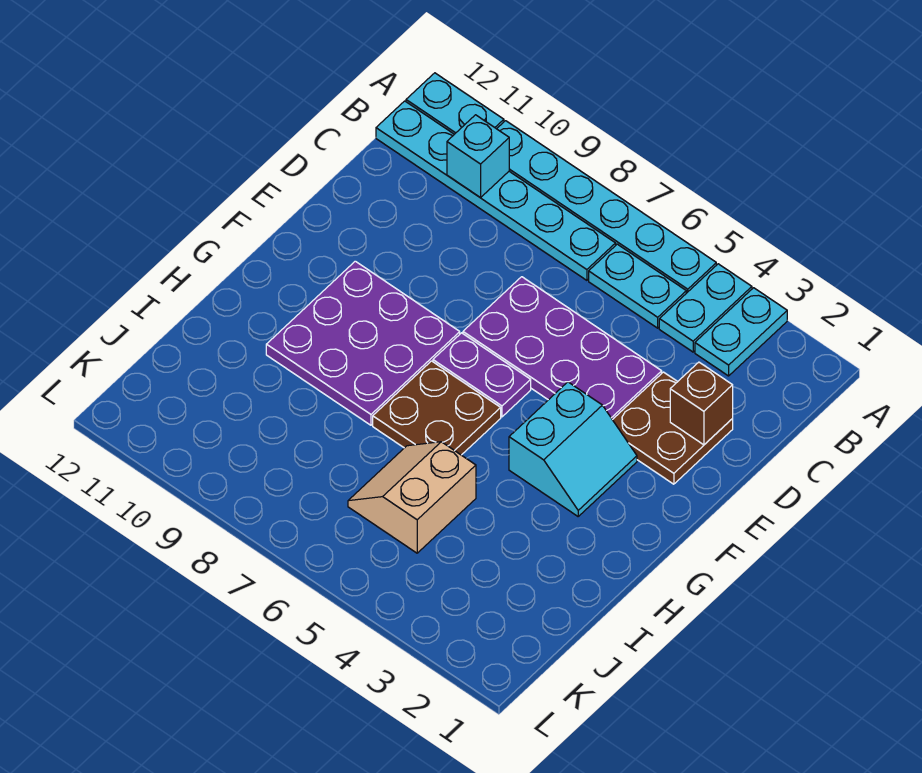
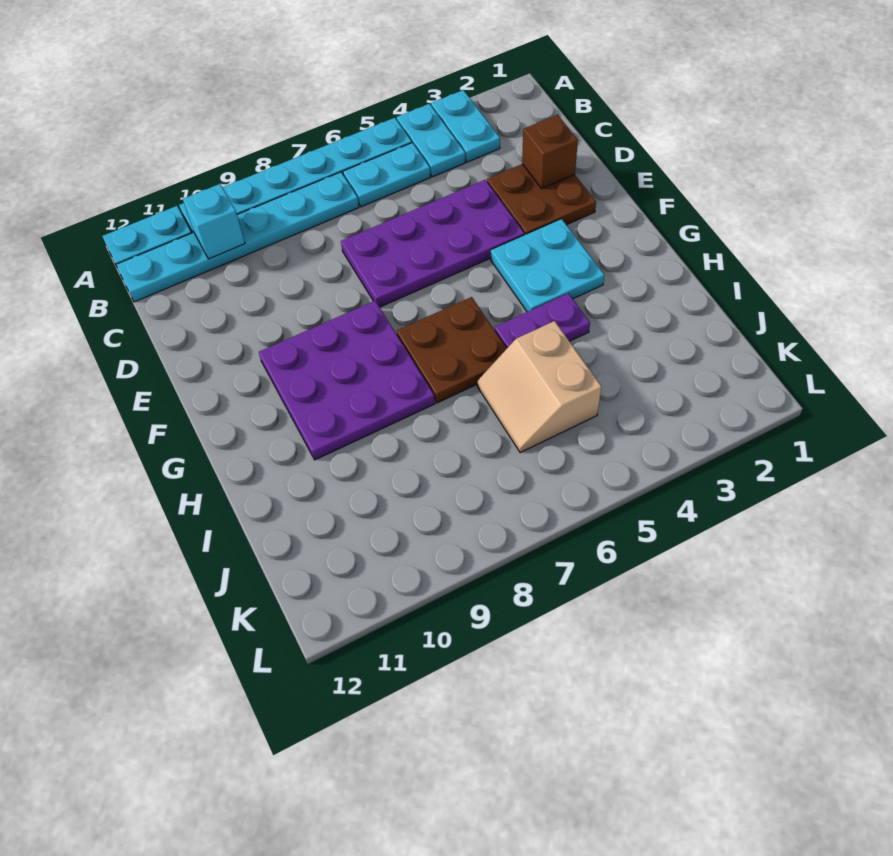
cyan 2x2 slope [509,382,637,516] -> cyan 2x2 plate [491,219,604,312]
purple 1x2 plate [433,333,531,417] -> purple 1x2 plate moved to [495,293,590,348]

